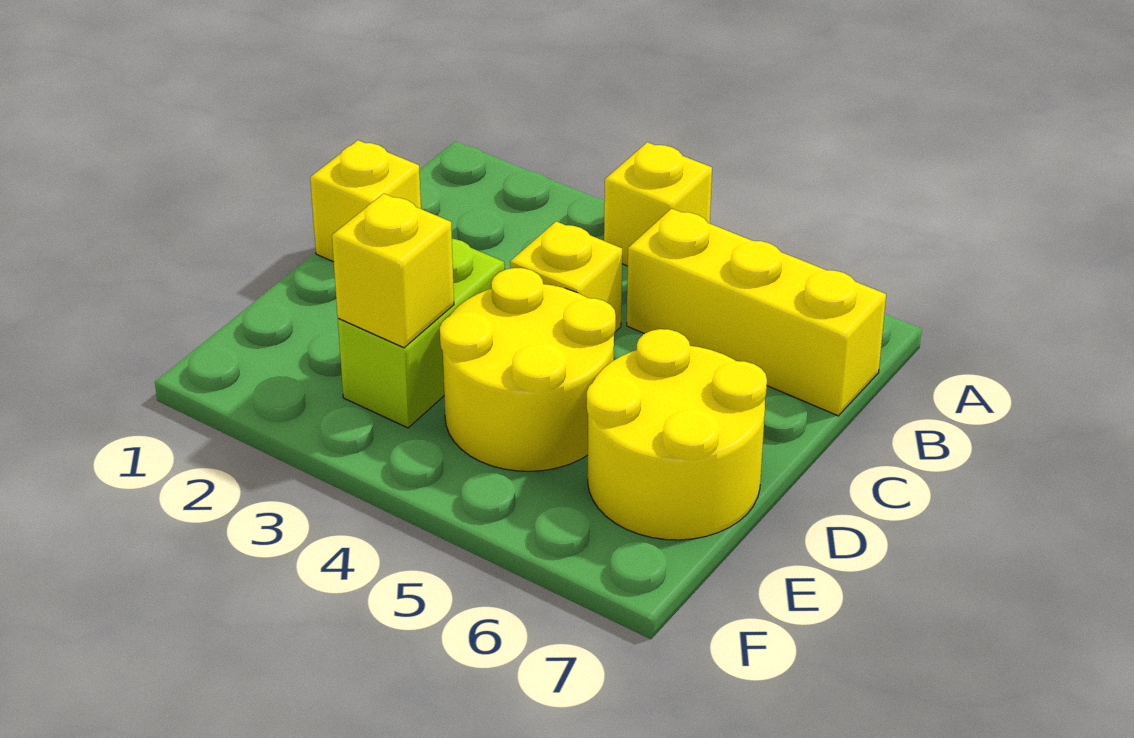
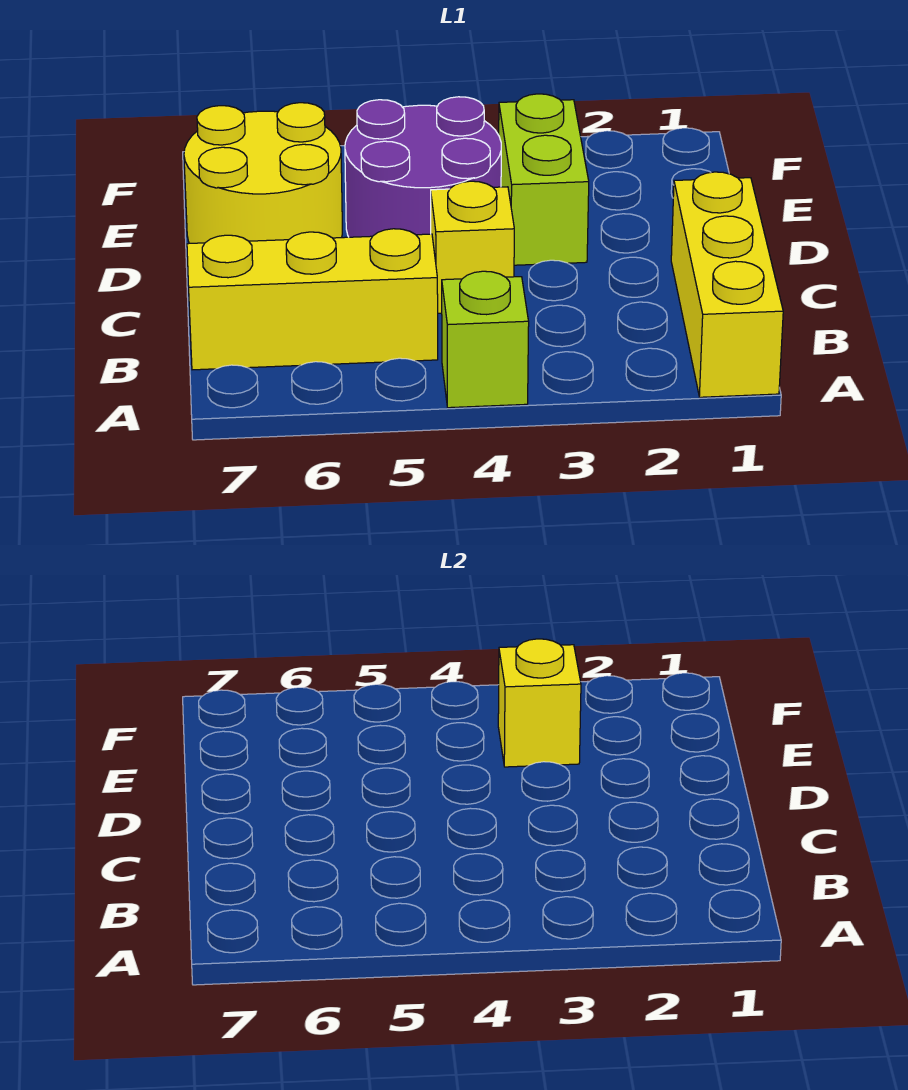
yellow 1x1 brick [604,142,712,266] -> lime 1x1 brick [442,271,529,408]
yellow 1x1 brick [310,140,421,262] -> yellow 1x3 brick [671,172,783,397]
yellow 2x2 round brick [440,268,616,471] -> purple 2x2 round brick [345,97,501,237]

